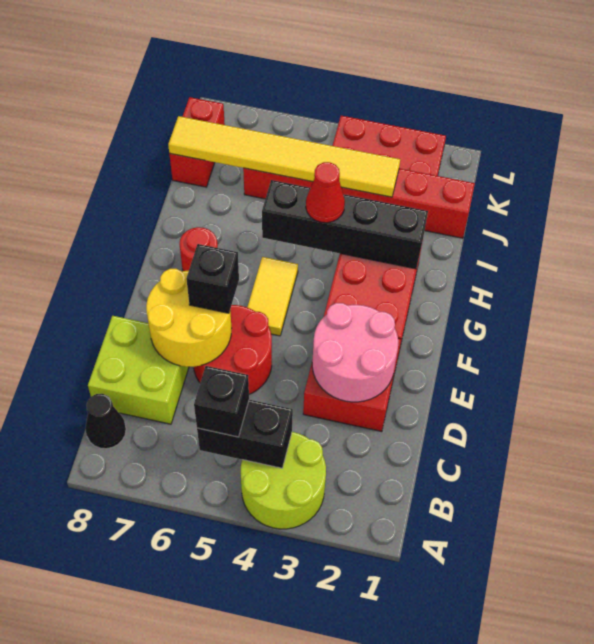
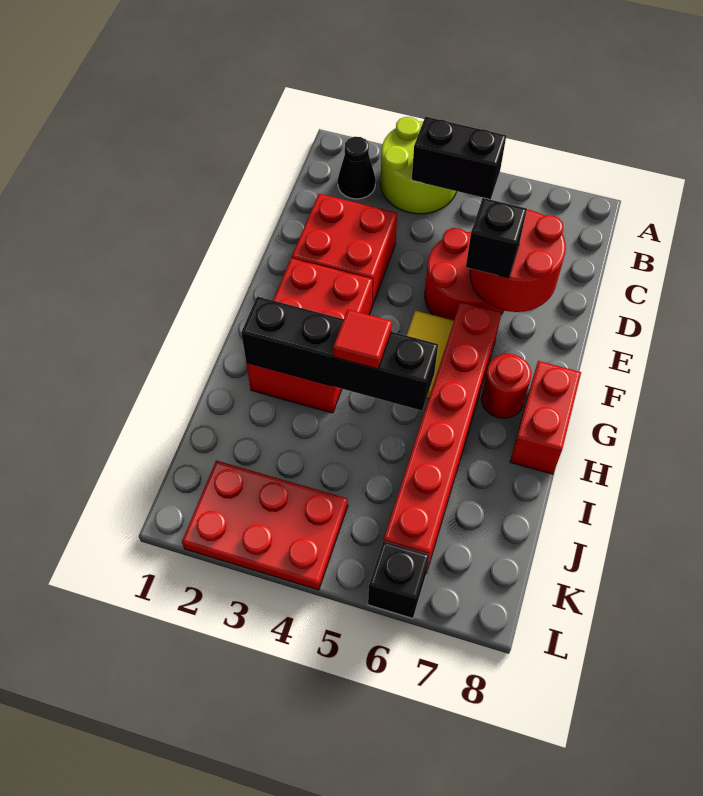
black 1x1 brick [194,366,249,437] -> black 1x1 brick moved to [368,541,429,619]
black 1x1 cone [85,394,126,449] -> black 1x1 cone moved to [338,137,376,199]
lime 2x2 brick [88,316,189,424] -> none
pink 2x2 round brick [312,303,398,402] -> none
yellow 2x2 round brick [146,269,232,367] -> red 2x2 round brick [470,210,566,312]
red 1x1 cone [306,162,345,223] -> red 1x1 tile [333,310,392,369]
red 1x6 brick [243,168,475,238] -> red 1x6 brick turned to [384,302,502,570]
yellow 1x6 tile [168,116,400,197] -> none
red 1x2 brick [169,97,225,187] -> red 1x2 brick moved to [510,361,581,474]

